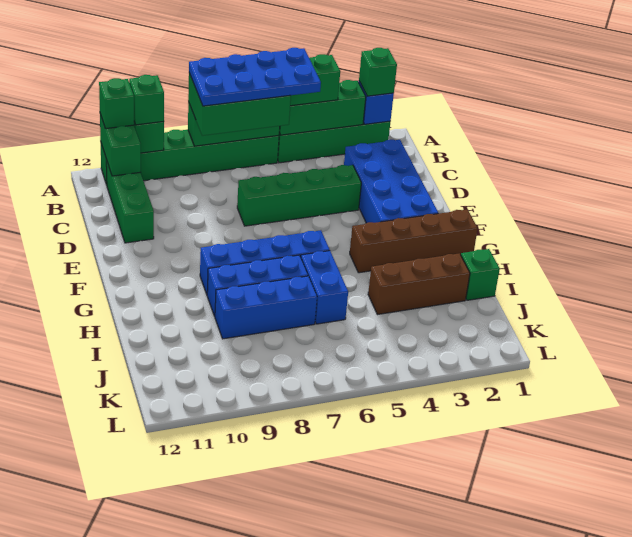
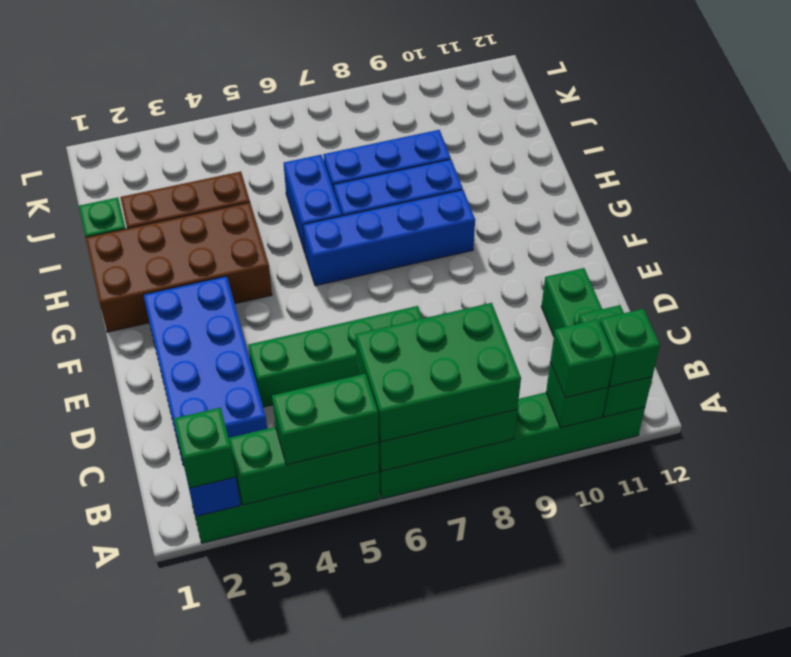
blue 2x4 plate [189,48,321,106] -> none
brown 1x4 brick [350,209,478,273] -> brown 2x4 brick [86,202,272,332]

